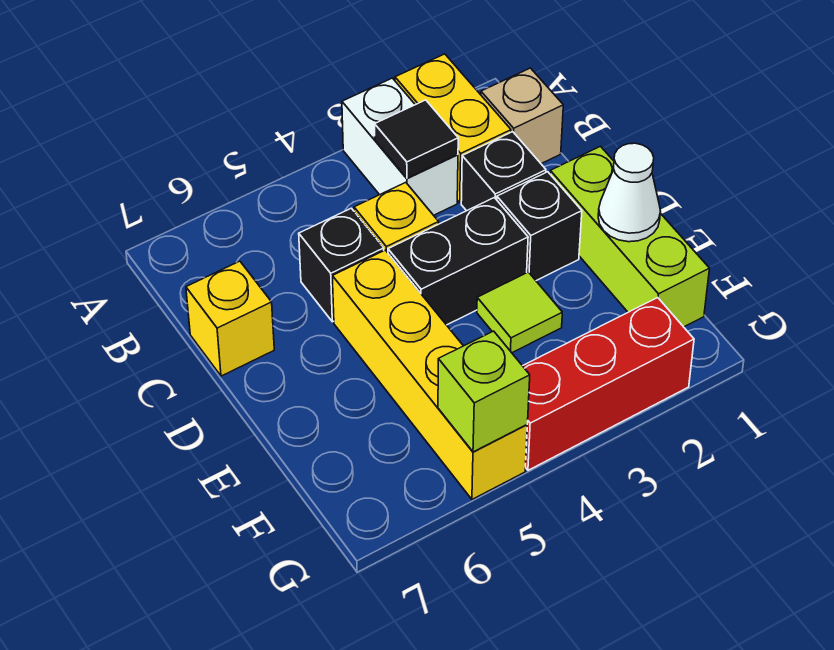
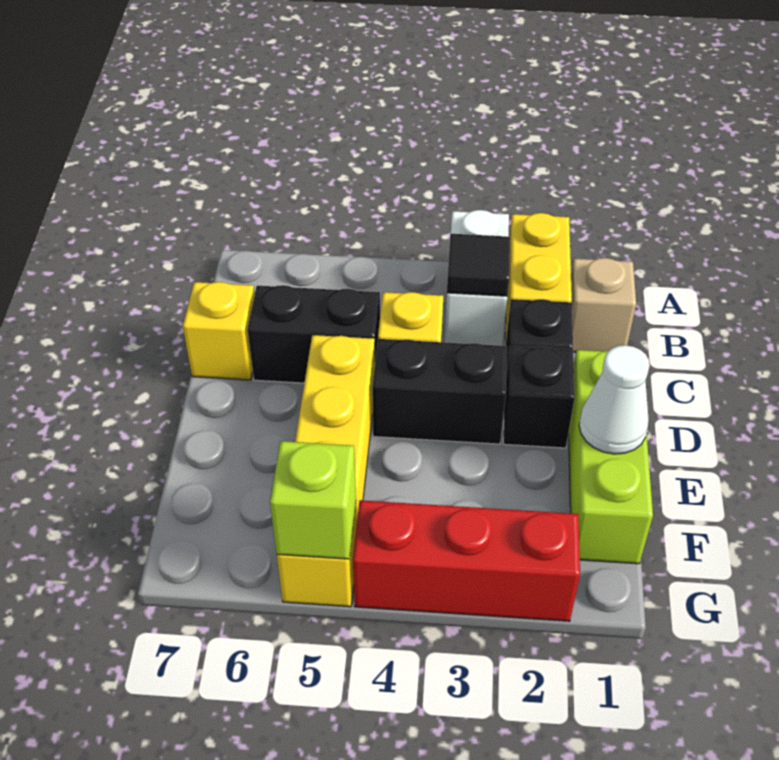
black 1x1 brick [299,208,384,322] -> black 1x2 brick [247,285,380,383]
lime 1x1 tile [477,272,562,353] -> none

